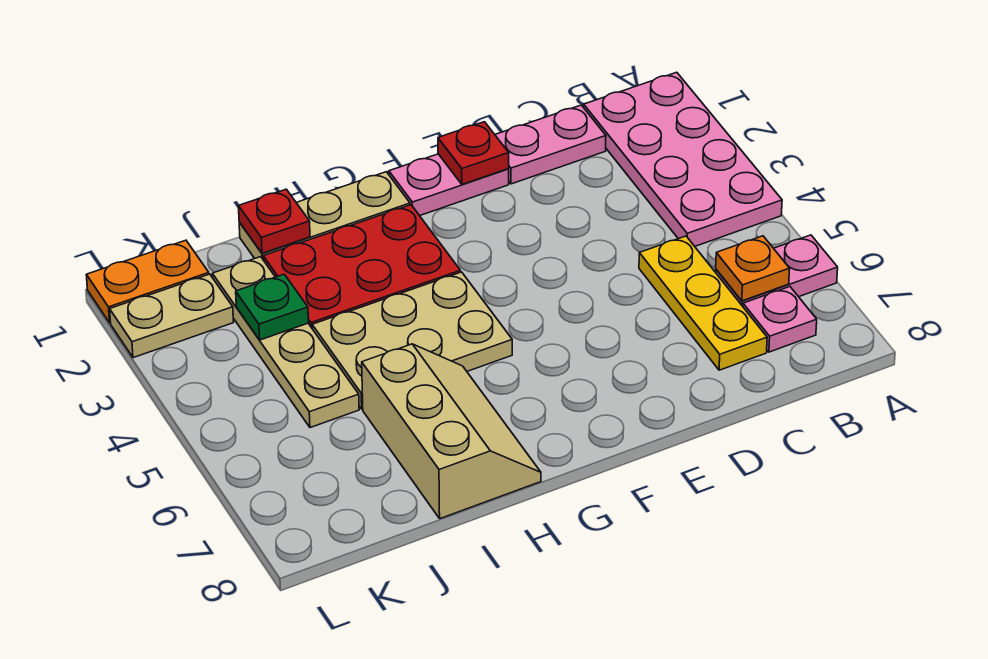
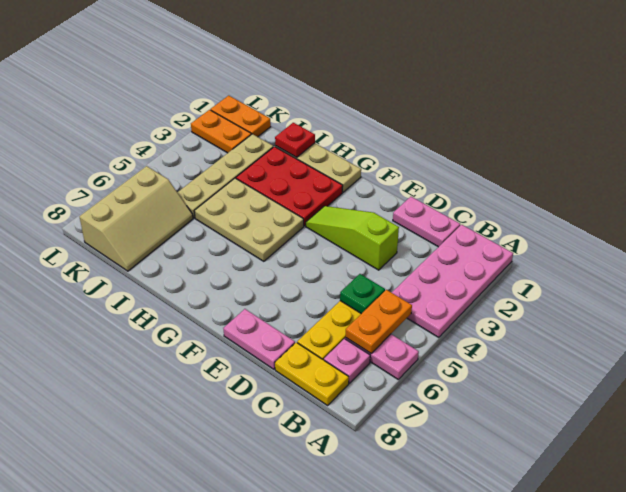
orange 1x1 plate [716,236,790,301] -> orange 1x2 plate [346,290,412,353]
none -> yellow 1x2 plate [275,342,349,405]
none -> lime 1x3 slope [306,206,399,270]
pink 1x2 plate [389,154,509,216] -> pink 1x2 plate moved to [223,309,295,369]
red 1x1 plate [438,122,509,184] -> none
tan 2x3 slope [362,344,541,519] -> tan 2x3 slope moved to [80,166,193,271]
green 1x1 plate [236,274,308,340] -> green 1x1 plate moved to [340,274,385,314]
tan 1x2 plate [110,274,234,358] -> orange 1x2 plate [191,110,251,153]

